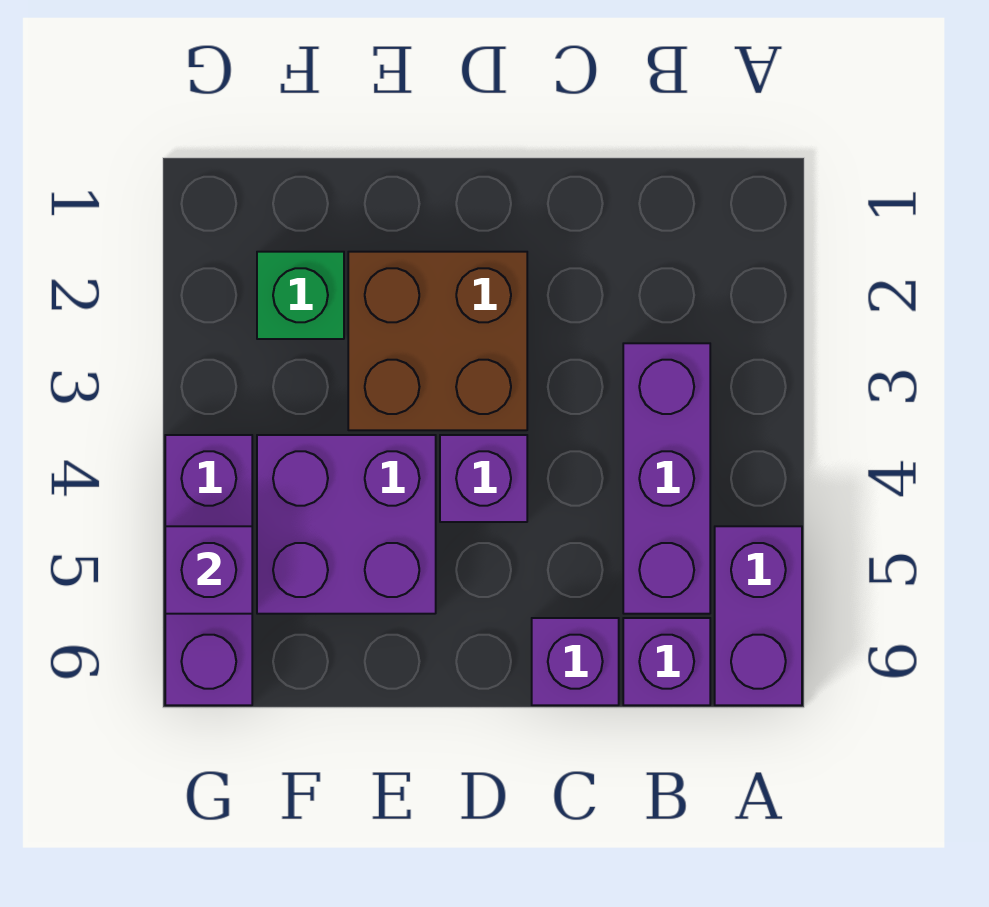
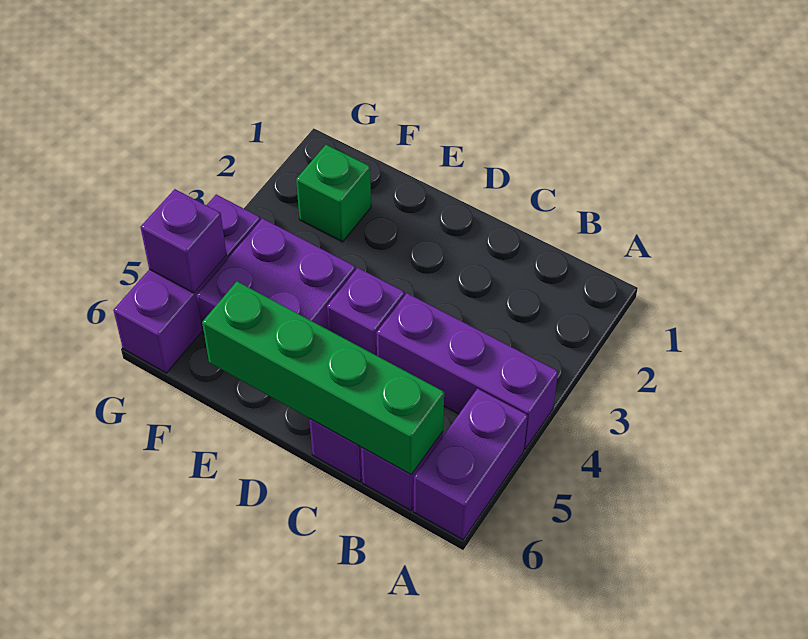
purple 1x3 brick [623,343,710,614] -> purple 1x3 brick turned to [376,293,558,450]
none -> green 1x4 brick [202,281,444,474]
brown 2x2 brick [348,252,527,430] -> none

